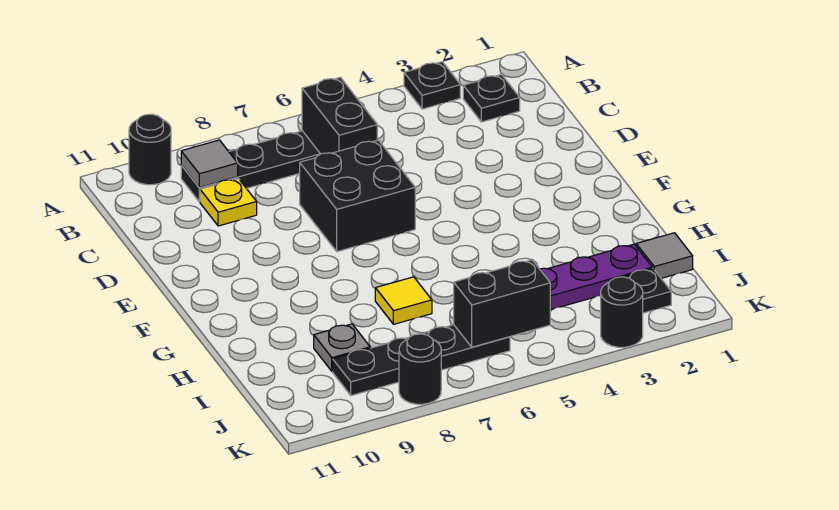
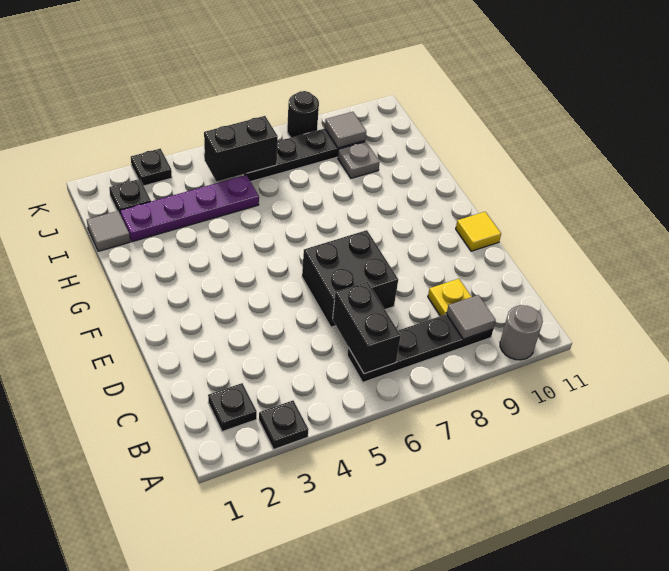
black 1x1 round brick [129,114,171,185] -> grey 1x1 round brick [500,305,543,360]
yellow 1x1 tile [375,277,432,324] -> yellow 1x1 tile moved to [456,212,501,251]
none -> grey 1x1 tile [325,112,366,148]
black 1x1 round brick [601,277,643,347] -> black 1x1 plate [131,149,172,186]

